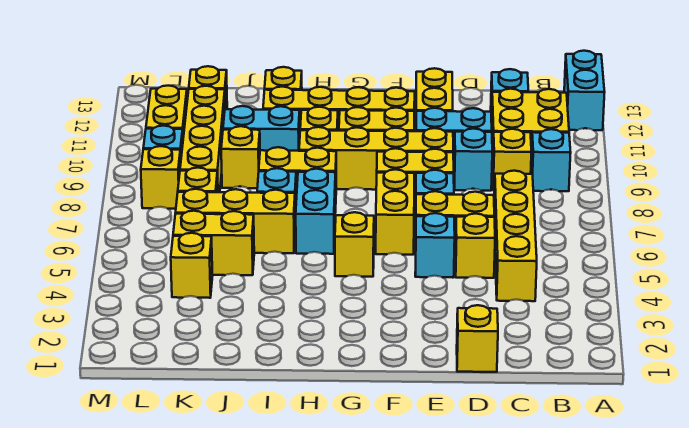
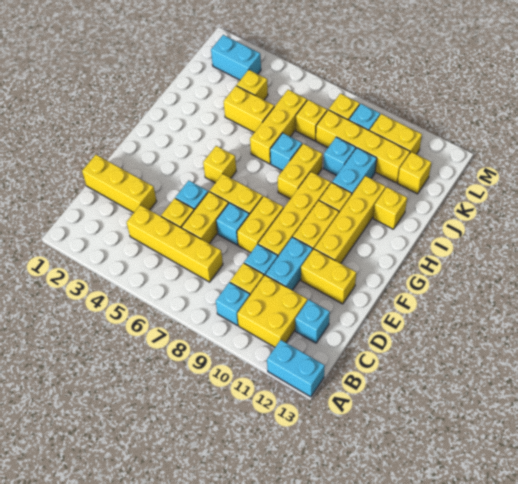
yellow 1x1 brick [457,305,498,372] -> yellow 1x3 brick [82,155,157,213]
cyan 1x2 brick [296,169,336,254] -> cyan 1x2 brick moved to [211,35,261,80]
yellow 1x2 brick [173,211,254,275] -> yellow 1x2 brick turned to [224,86,274,132]
yellow 1x1 brick [221,126,260,188] -> cyan 1x1 brick [324,137,356,176]

